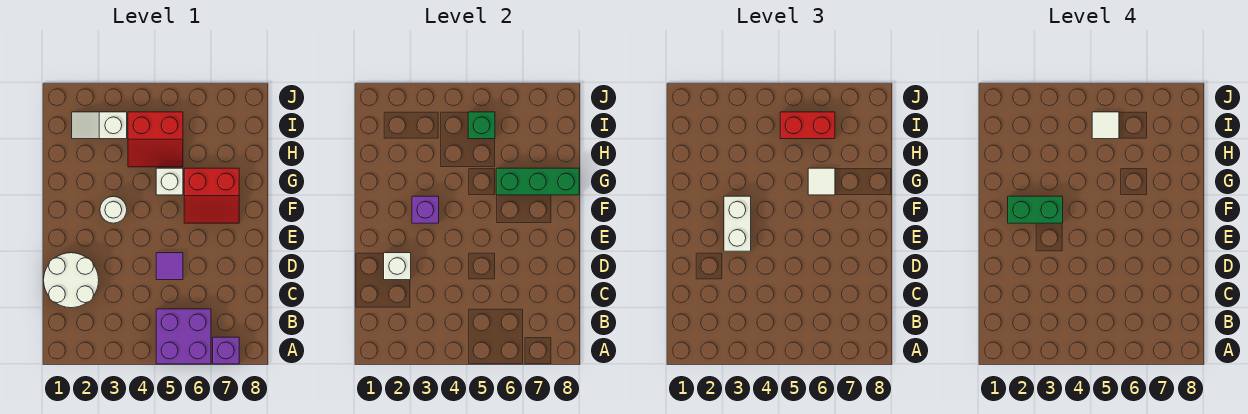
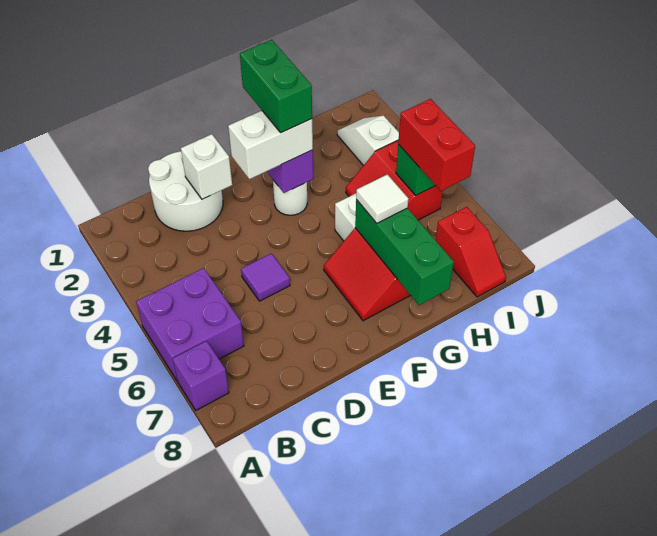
white 1x1 tile [1092,112,1119,139] -> none
none -> red 1x2 slope [436,207,506,297]

